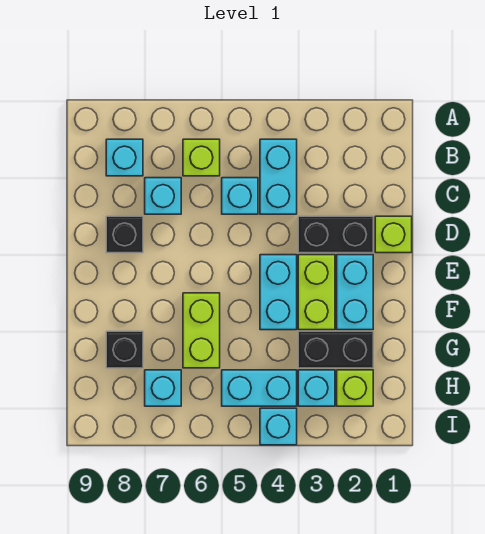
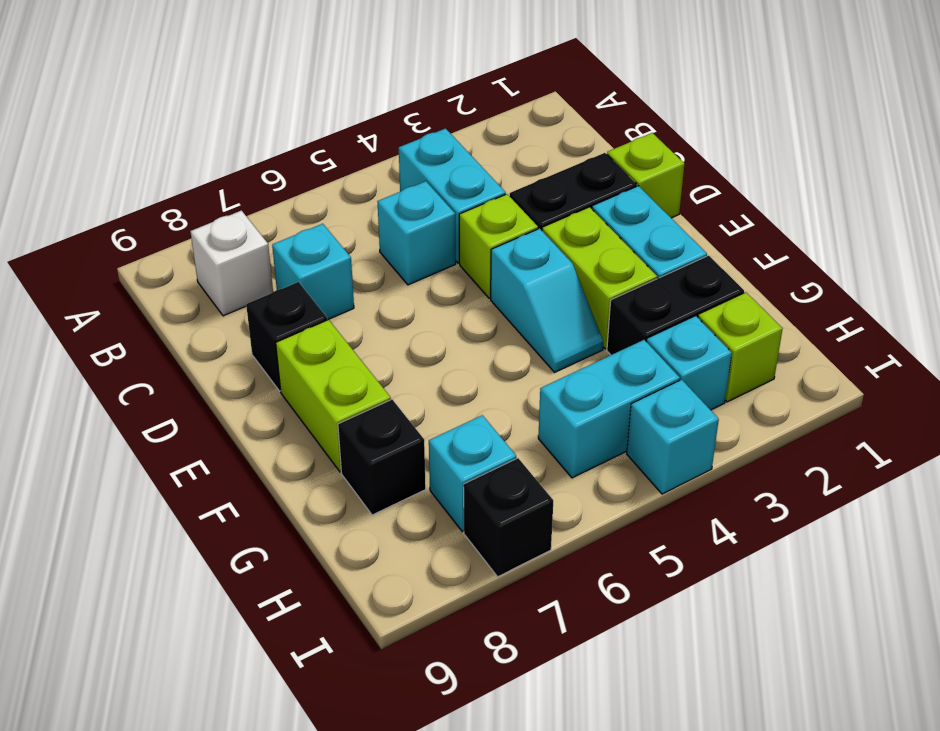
lime 1x1 brick [183,139,220,176] -> lime 1x1 brick moved to [459,194,538,298]
cyan 1x1 brick [106,139,143,176] -> white 1x1 brick [191,211,273,316]
cyan 1x2 brick [260,255,297,330] -> cyan 1x2 slope [491,229,603,372]
lime 1x2 brick [183,293,220,368] -> lime 1x2 brick moved to [276,320,391,472]
none -> black 1x1 brick [464,458,553,577]

